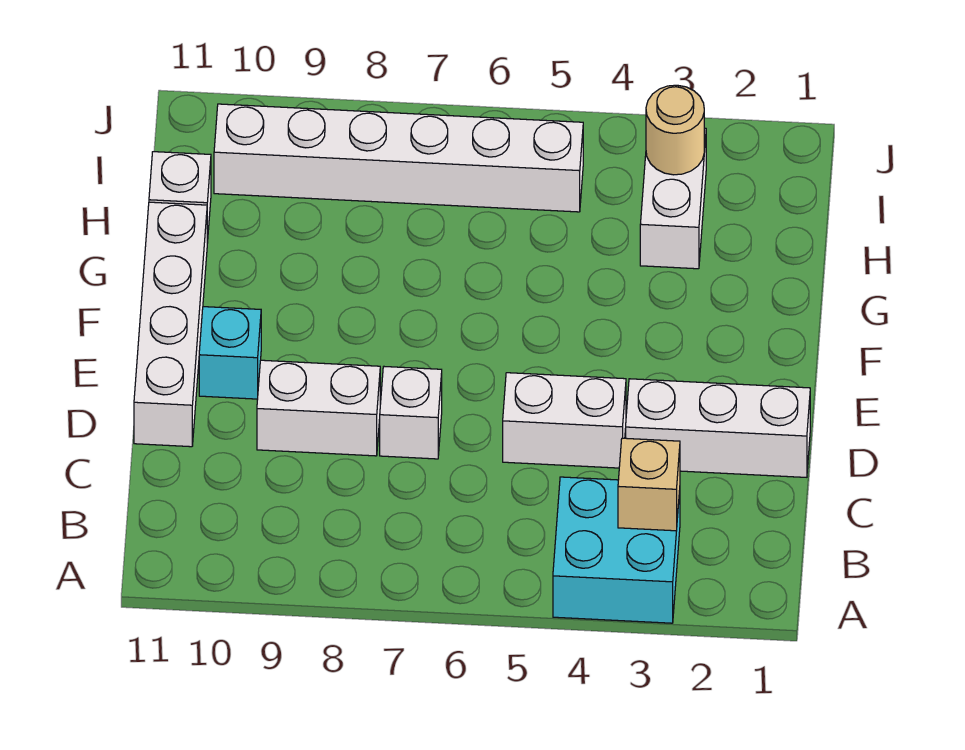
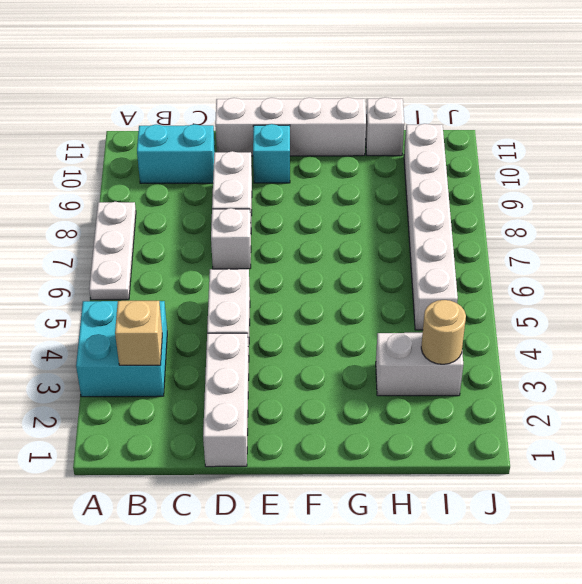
none -> white 1x3 plate [89,202,136,300]
none -> cyan 1x2 brick [137,124,215,183]

